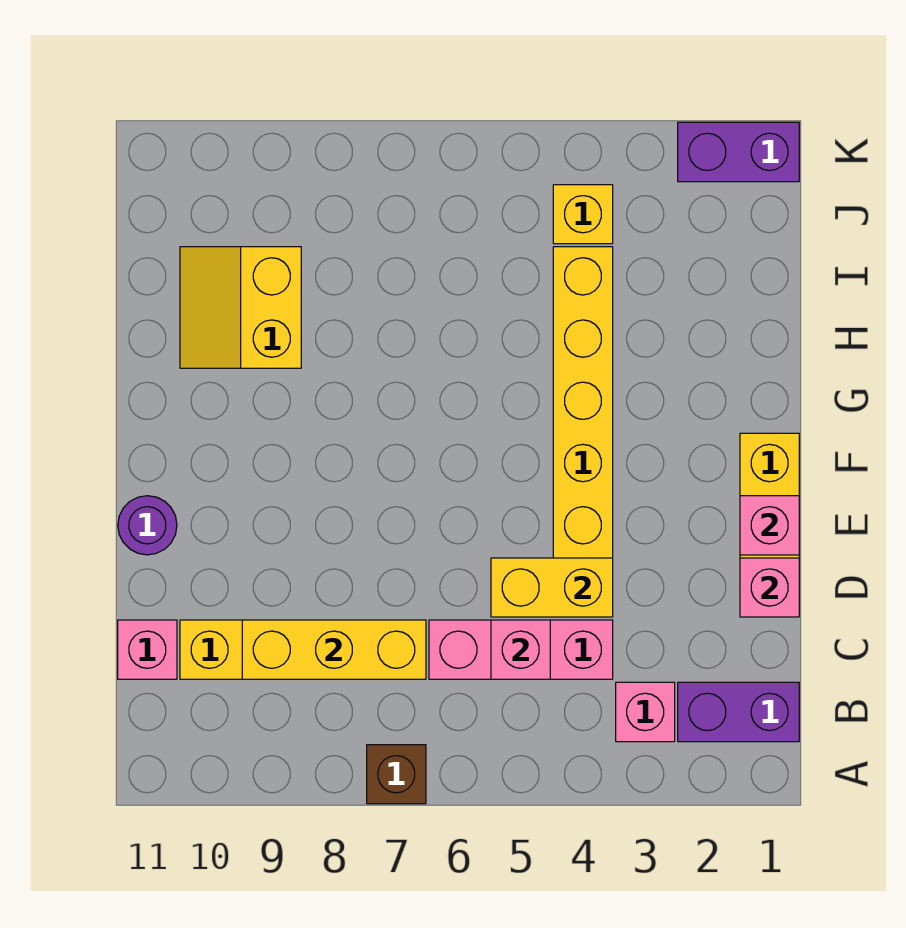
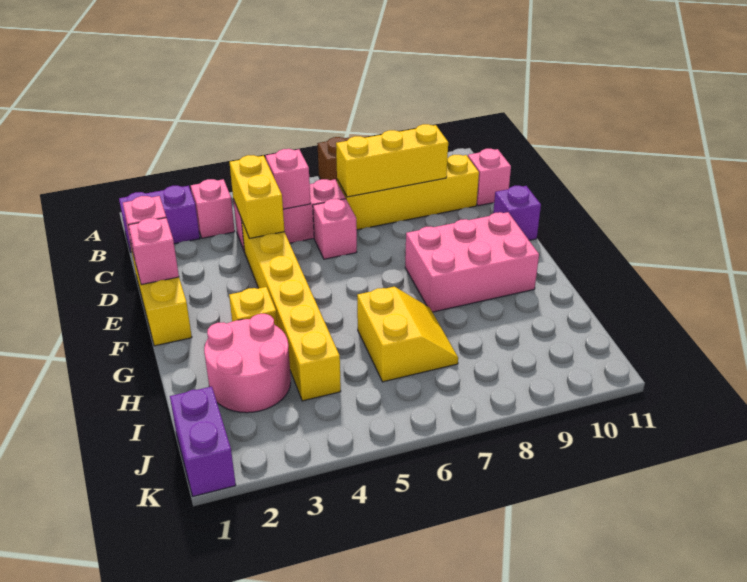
yellow 1x2 brick [491,558,613,617] -> yellow 1x2 brick turned to [230,155,284,239]
none -> pink 1x1 brick [313,199,357,259]
purple 1x1 round brick [118,496,177,555] -> purple 1x1 brick [493,186,541,240]
none -> pink 2x3 brick [405,212,539,312]
none -> pink 2x2 round brick [204,314,291,413]
yellow 2x2 slope [180,247,301,368] -> yellow 2x2 slope moved to [357,287,458,382]
yellow 1x1 brick [553,185,613,244] -> yellow 1x1 brick moved to [229,287,277,326]
purple 1x2 brick [678,122,799,182] -> purple 1x2 brick turned to [170,387,236,496]

